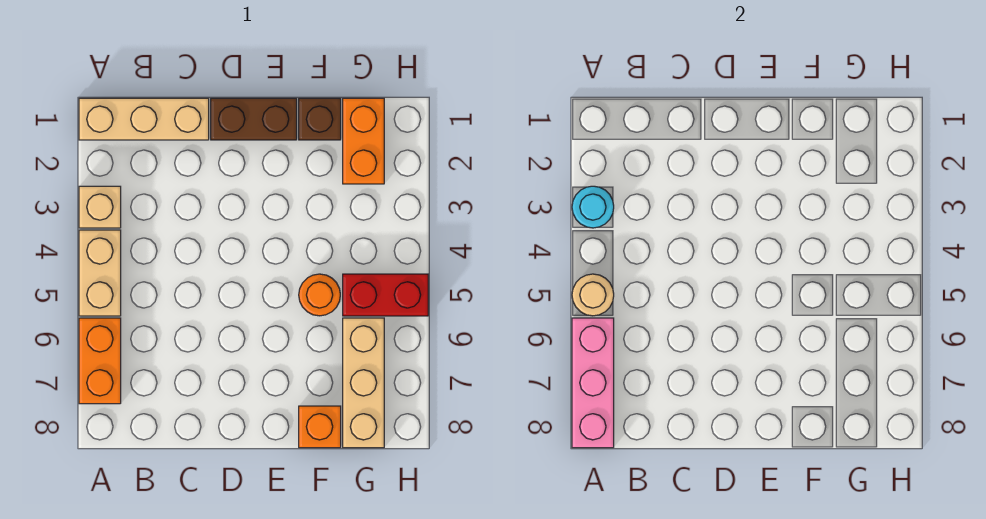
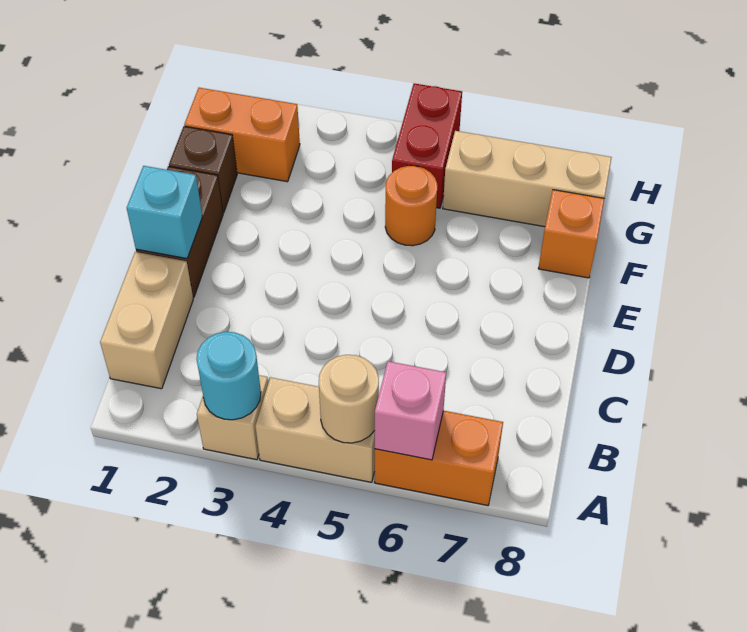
tan 1x3 brick [79,98,209,140] -> tan 1x2 brick [100,252,193,389]
pink 1x3 brick [572,318,614,448] -> pink 1x1 brick [375,361,446,460]
none -> cyan 1x1 brick [127,166,202,259]

